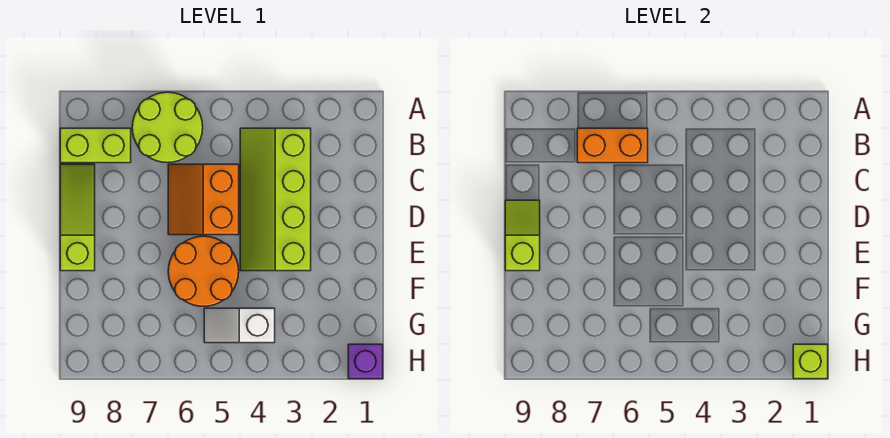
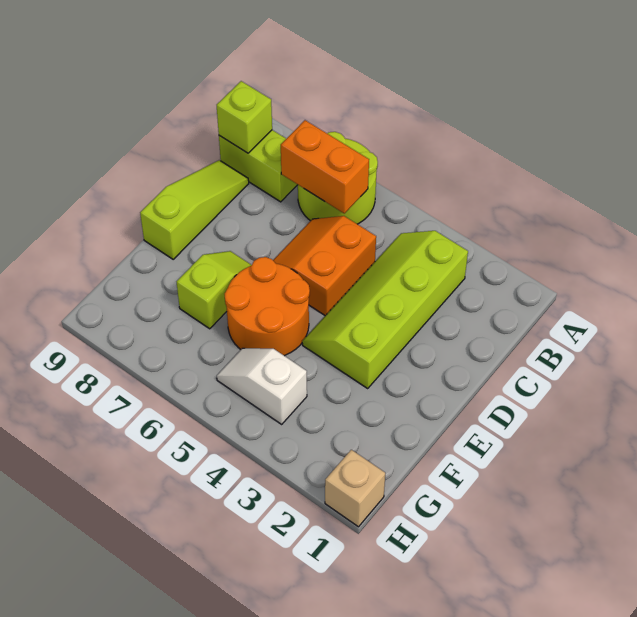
lime 1x2 slope [505,200,540,271] -> lime 1x2 slope moved to [177,251,252,329]
purple 1x1 brick [348,344,383,379] -> tan 1x1 brick [325,450,385,527]
lime 1x1 brick [793,344,828,379] -> lime 1x1 brick moved to [217,81,272,153]

